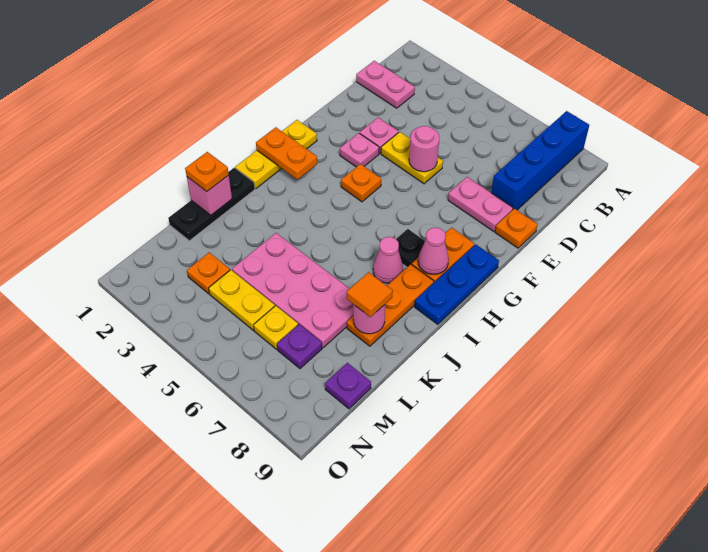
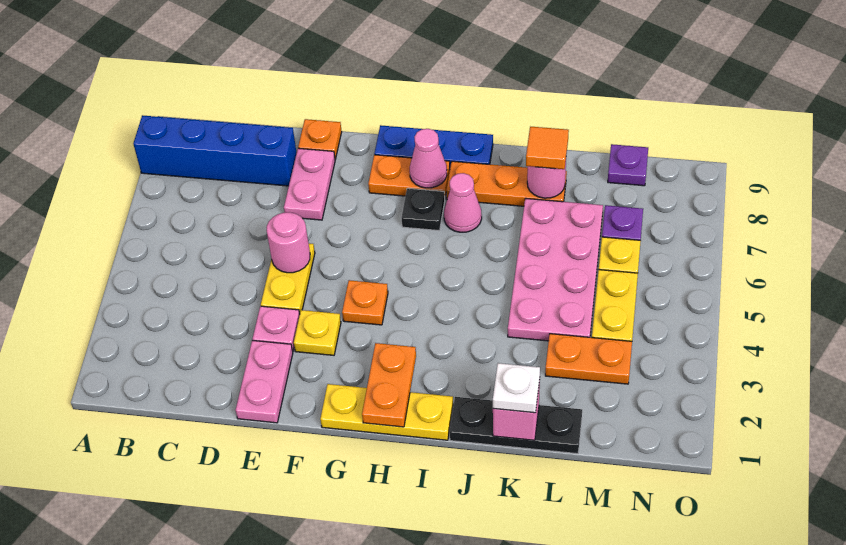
pink 1x2 plate [356,61,415,108] -> pink 1x2 plate moved to [235,340,293,423]
pink 1x1 plate [340,133,379,167] -> yellow 1x1 plate [294,310,341,355]
orange 1x1 plate [185,152,229,191] -> white 1x1 plate [493,363,540,413]
orange 1x1 plate [187,253,230,294] -> orange 1x2 plate [545,334,632,384]

